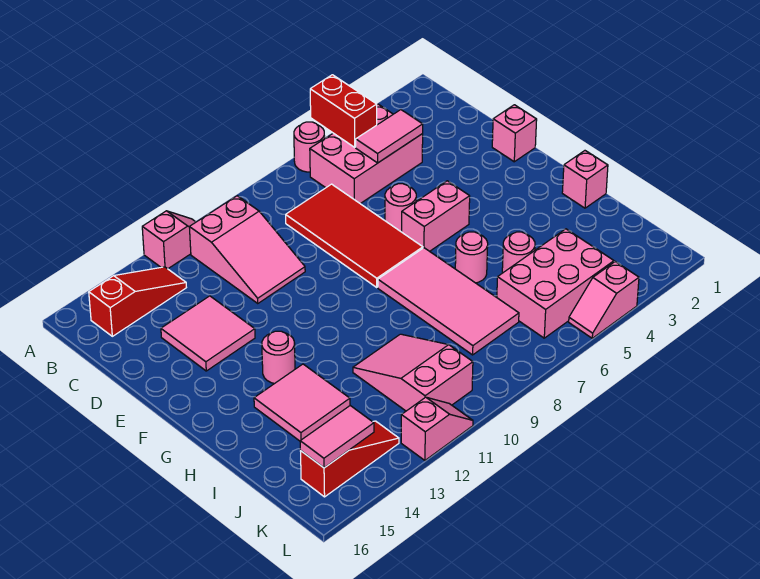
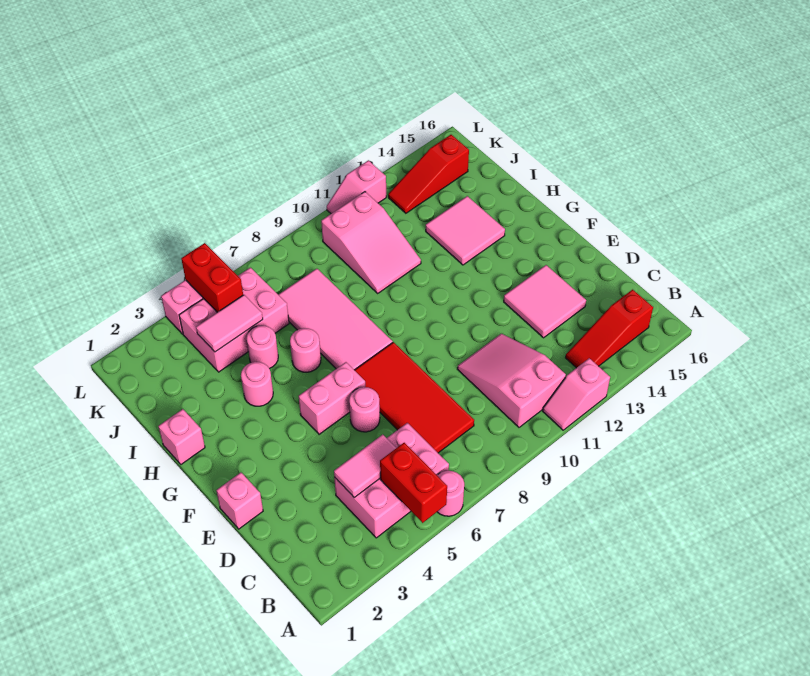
pink 1x1 round brick [262,331,295,384] -> pink 1x1 round brick moved to [241,362,273,406]
none -> red 1x2 brick [181,243,243,312]
pink 1x2 tile [300,406,374,468] -> pink 1x2 tile moved to [196,295,263,352]

